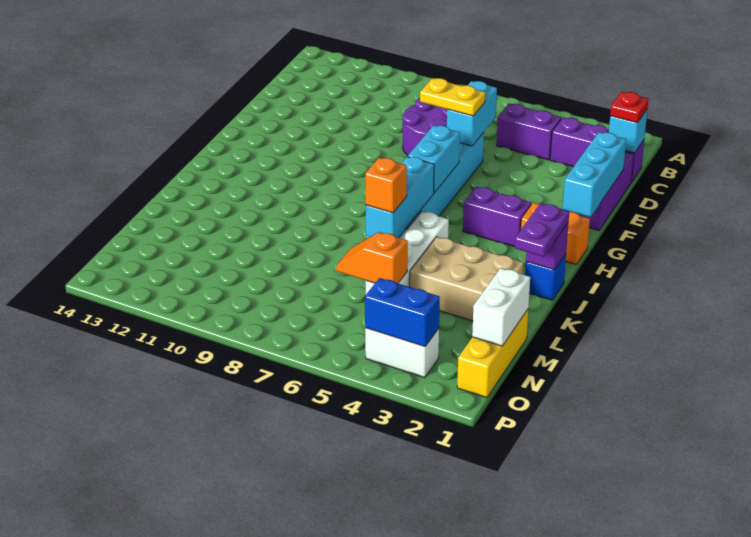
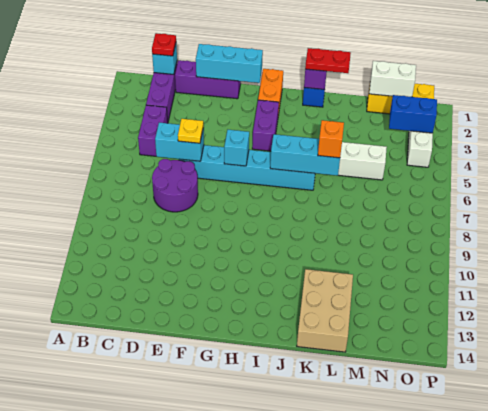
yellow 1x2 plate [420,78,485,116] -> yellow 1x1 plate [178,119,203,143]
cyan 1x2 brick [408,125,460,193] -> cyan 1x1 brick [224,130,249,166]
purple 1x2 plate [515,203,569,257] -> red 1x2 plate [305,48,351,73]
tan 2x3 brick [409,237,524,321] -> tan 2x3 brick moved to [297,269,353,352]
orange 1x2 slope [336,232,408,283] -> none
blue 1x2 brick [365,278,440,347] -> blue 1x2 brick turned to [389,95,437,133]

